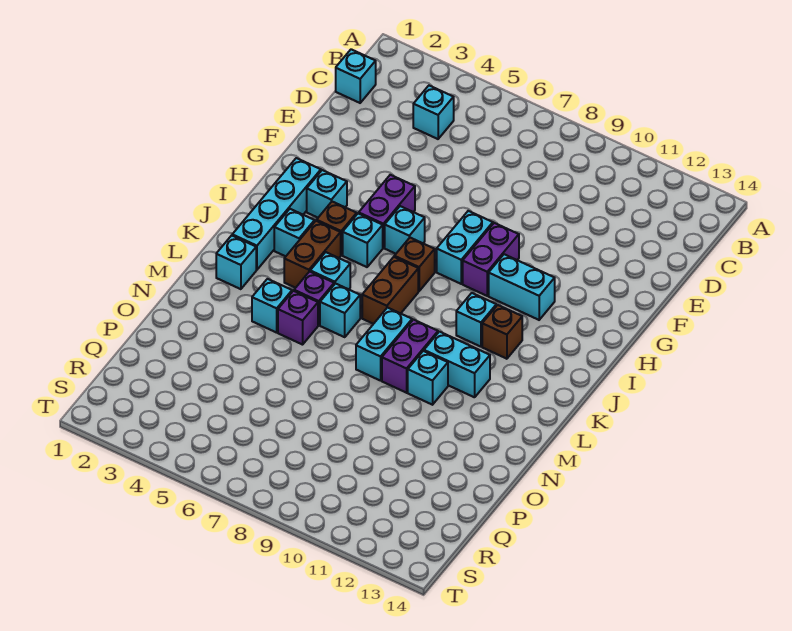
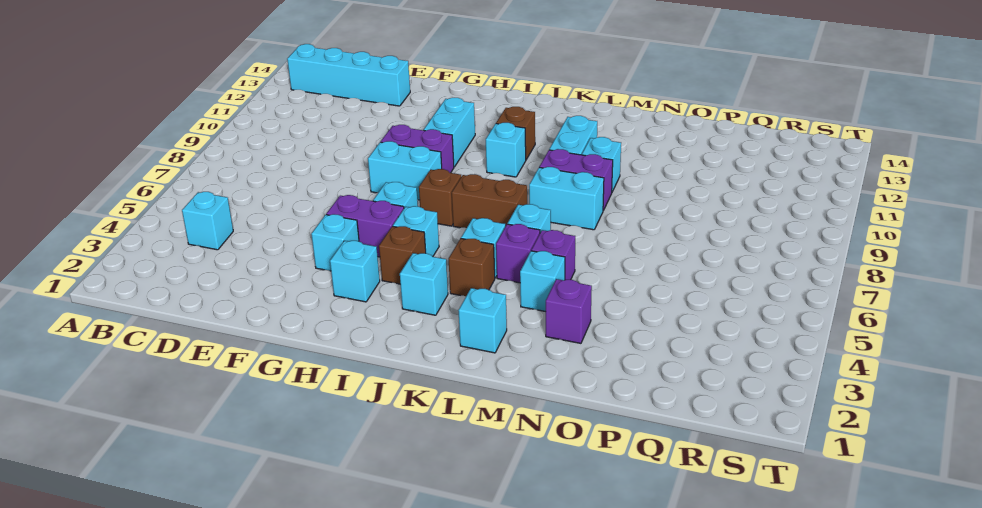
cyan 1x1 brick [336,49,376,103] -> cyan 1x1 brick moved to [311,214,359,271]
cyan 1x4 brick [232,158,321,270] -> cyan 1x4 brick moved to [287,44,410,106]
brown 1x2 brick [284,221,341,288] -> brown 1x1 brick [448,239,495,296]
none -> purple 1x1 brick [546,279,592,343]

